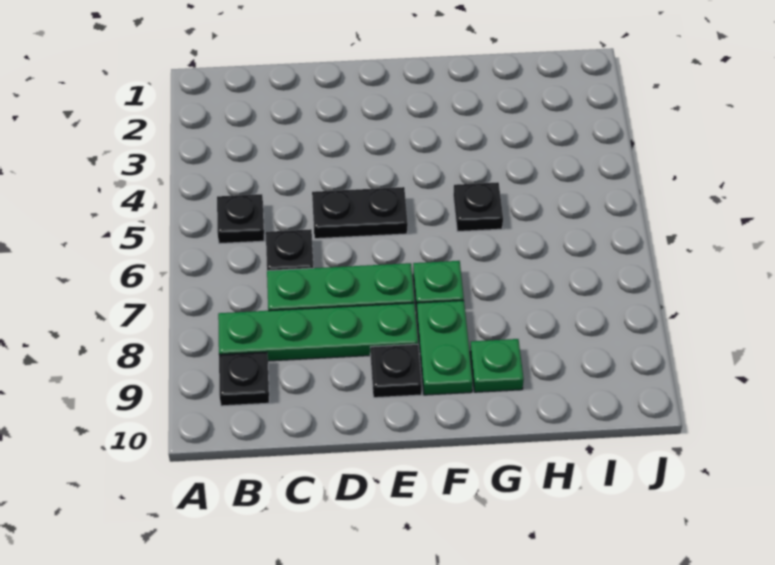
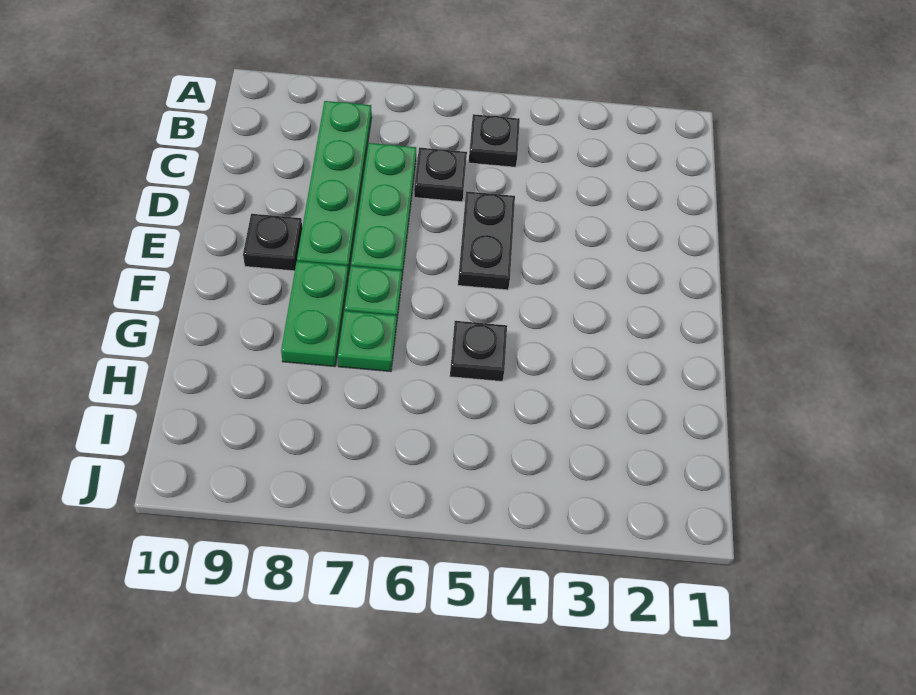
black 1x1 plate [219,352,269,406] -> none
green 1x2 plate [417,301,473,395] -> green 1x2 plate turned to [281,261,348,367]
green 1x1 plate [470,339,524,392] -> green 1x1 plate moved to [338,311,397,372]

